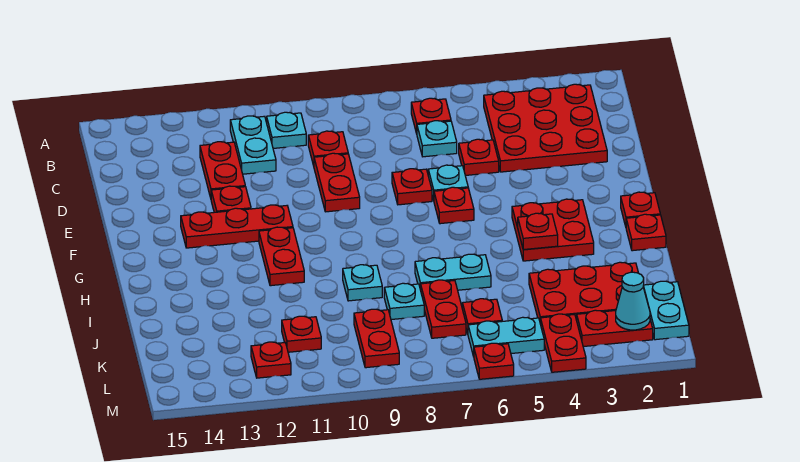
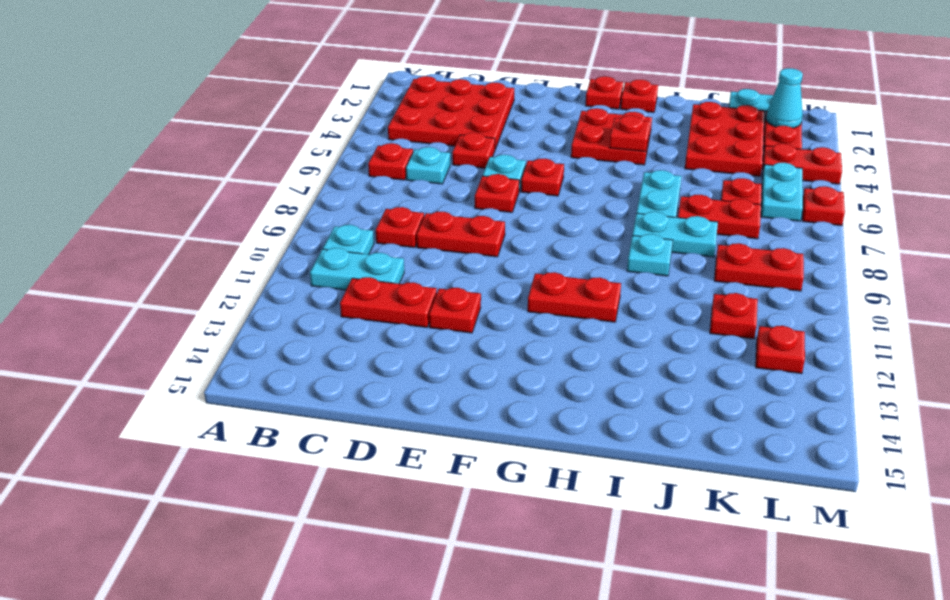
red 1x3 plate [181,205,293,248] -> none
cyan 1x1 plate [384,283,424,320] -> cyan 1x2 plate [632,212,718,257]

